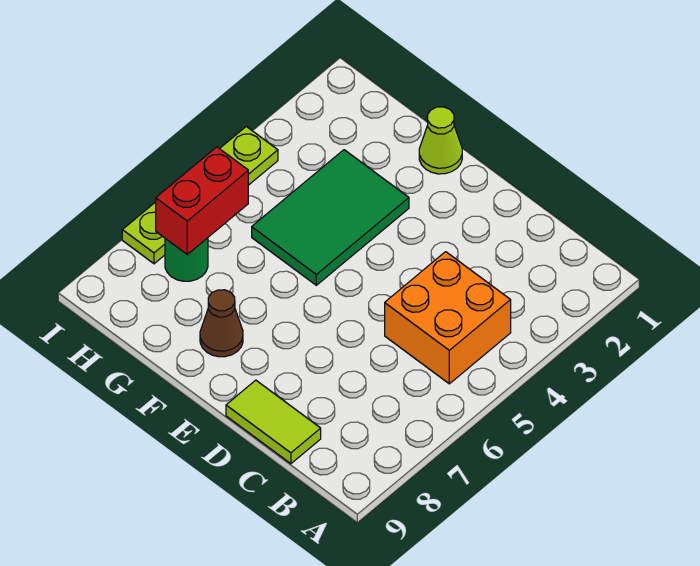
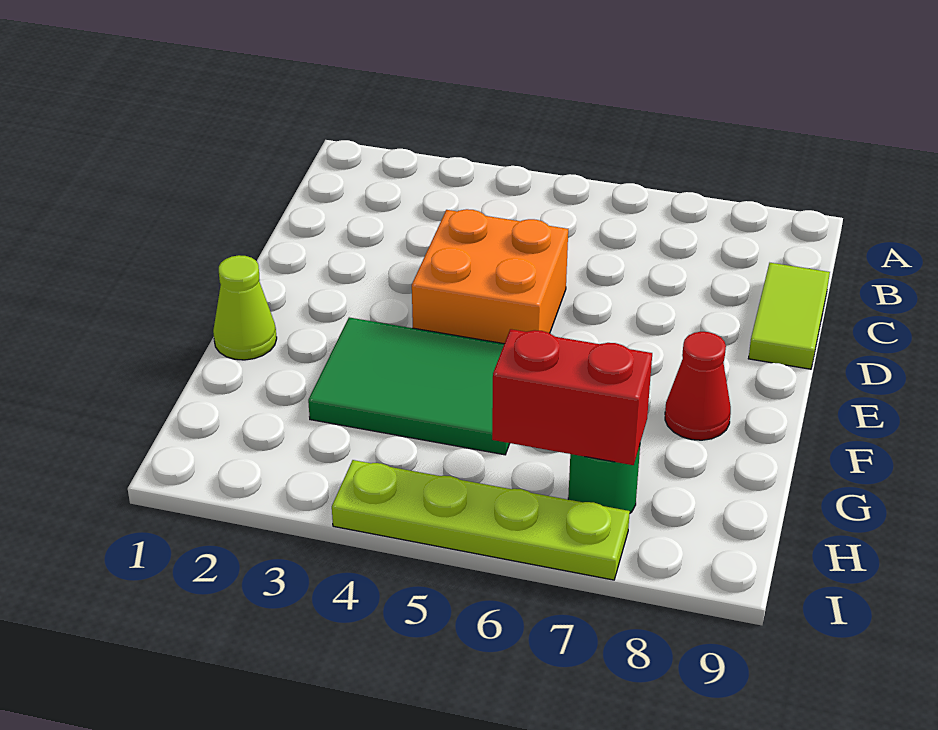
orange 2x2 brick [385,252,511,384] -> orange 2x2 brick moved to [412,209,568,344]
brown 1x1 cone [200,290,243,357] -> red 1x1 cone [665,332,731,440]

